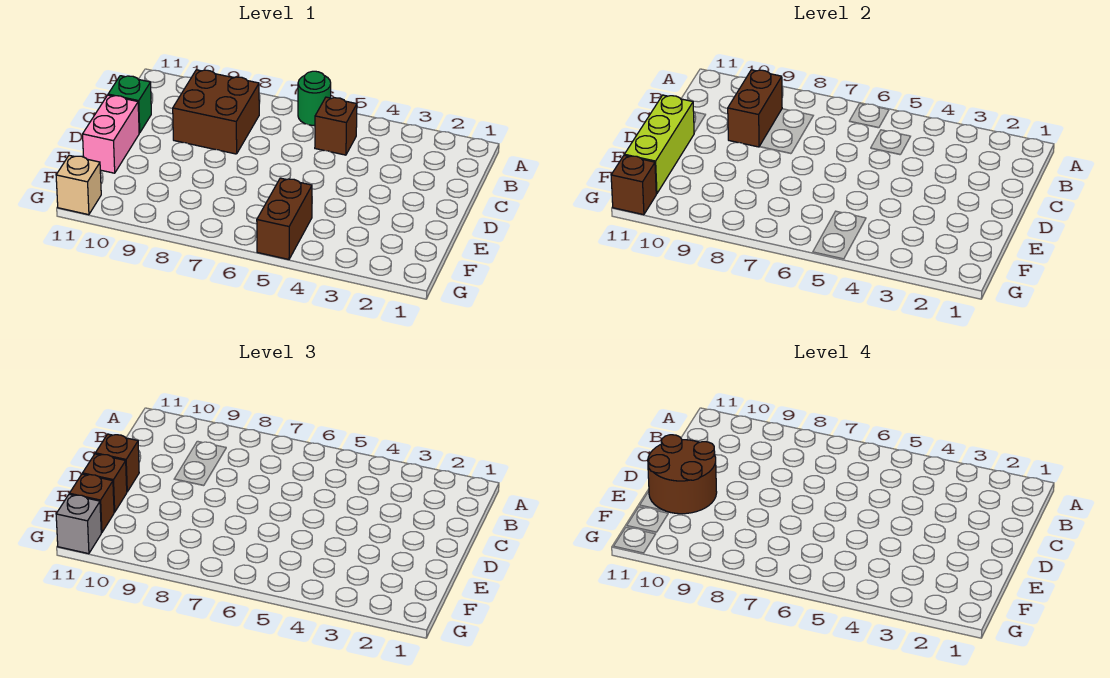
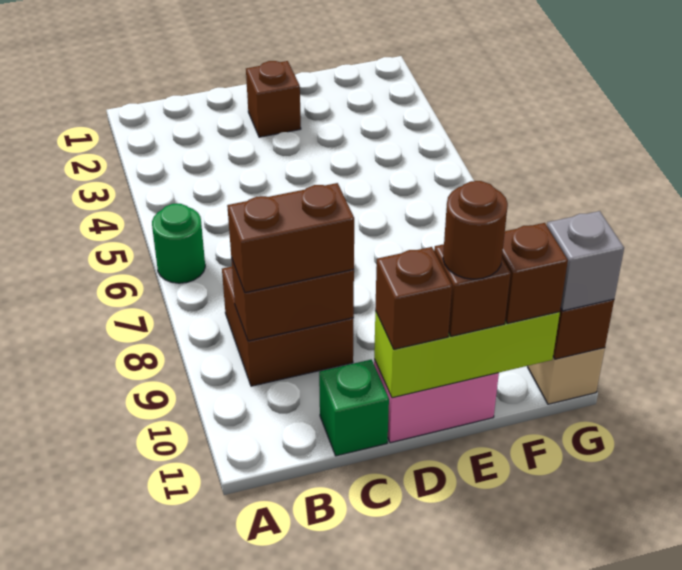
brown 1x1 brick [315,97,357,155] -> brown 1x1 brick moved to [246,61,301,137]
brown 2x2 round brick [648,435,717,514] -> brown 1x1 round brick [443,181,508,279]
brown 1x2 brick [257,178,312,259] -> brown 1x2 brick moved to [227,183,354,293]

